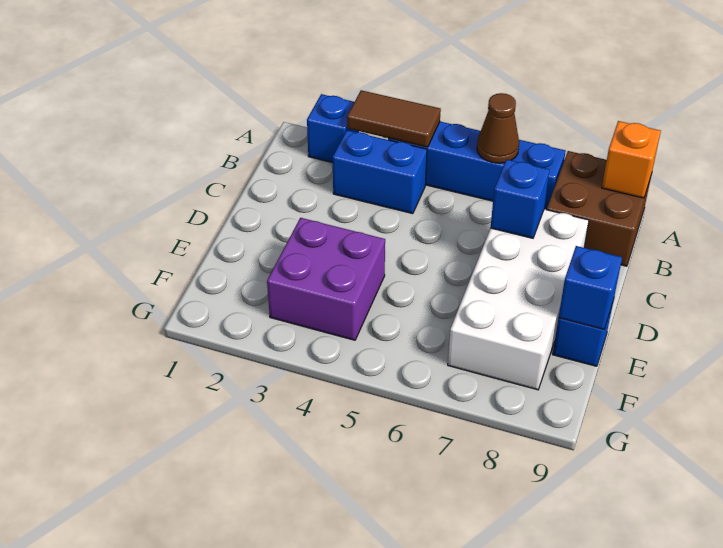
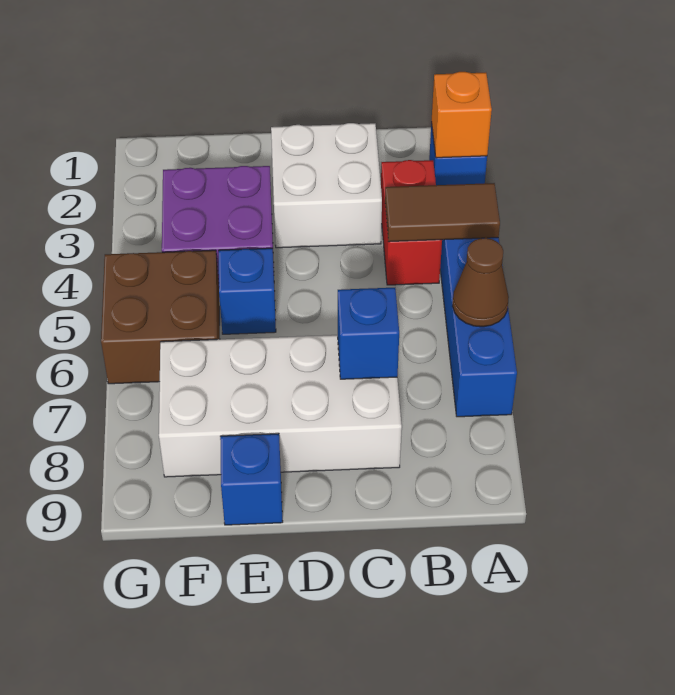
brown 1x2 tile [347,90,441,147] -> brown 1x2 tile turned to [385,183,500,242]
brown 2x2 brick [547,151,652,266] -> brown 2x2 brick moved to [101,250,220,384]
orange 1x1 brick [602,121,661,198] -> orange 1x1 brick moved to [432,72,492,158]
blue 1x2 brick [333,130,427,214] -> red 1x2 brick [381,160,442,285]
none -> white 2x2 brick [271,123,382,248]
blue 1x1 brick [559,246,622,330] -> blue 1x1 brick moved to [219,248,276,334]

